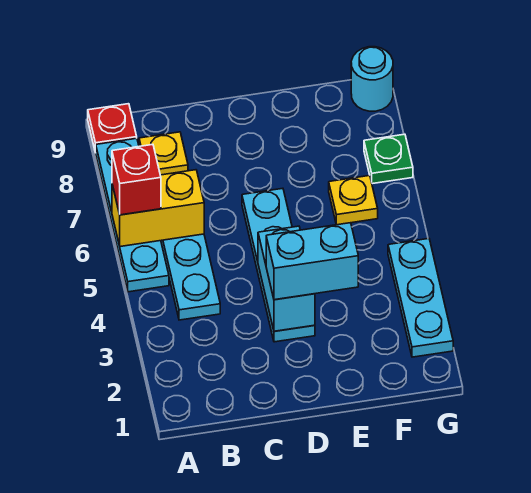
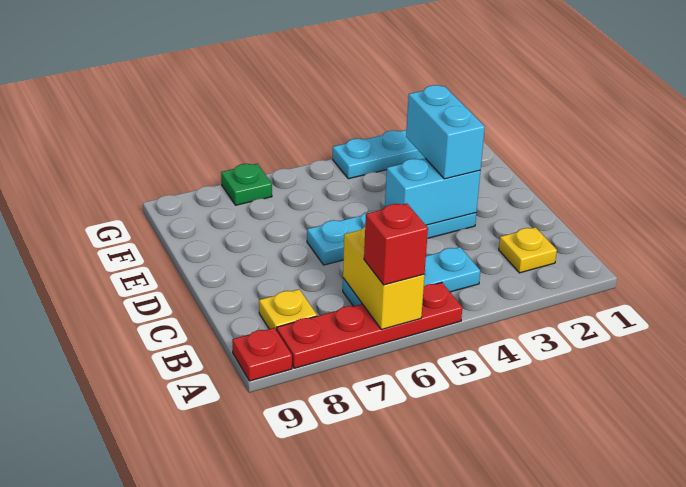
cyan 1x4 plate [96,138,169,292] -> red 1x4 plate [277,282,462,368]
yellow 1x1 plate [329,176,378,225] -> yellow 1x1 plate moved to [499,227,557,273]
cyan 1x1 round brick [351,47,393,111] -> none

